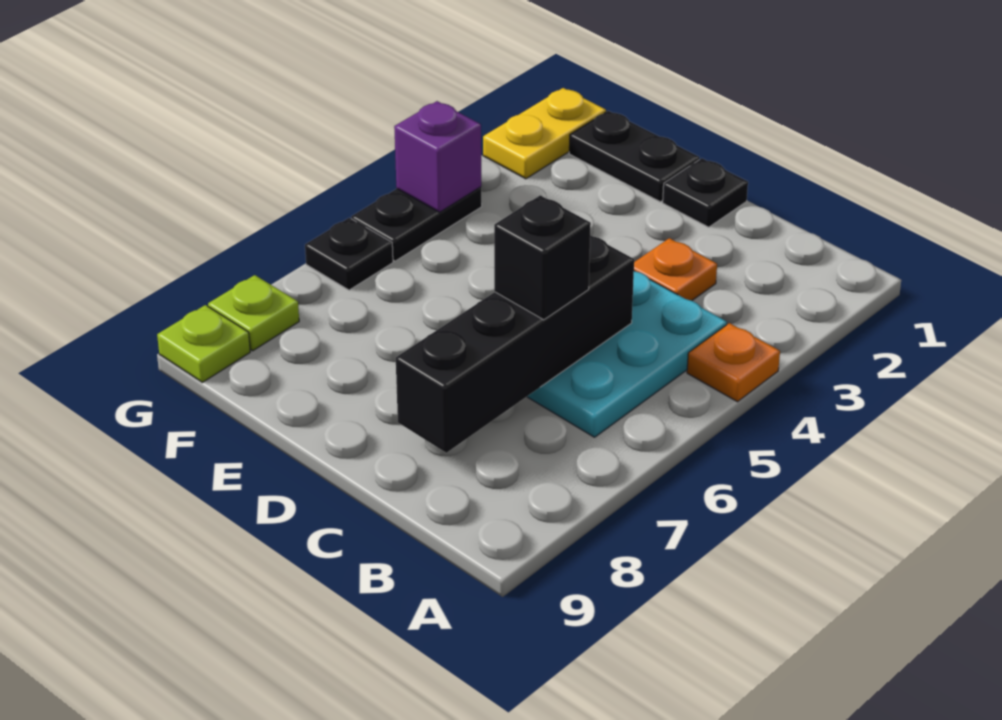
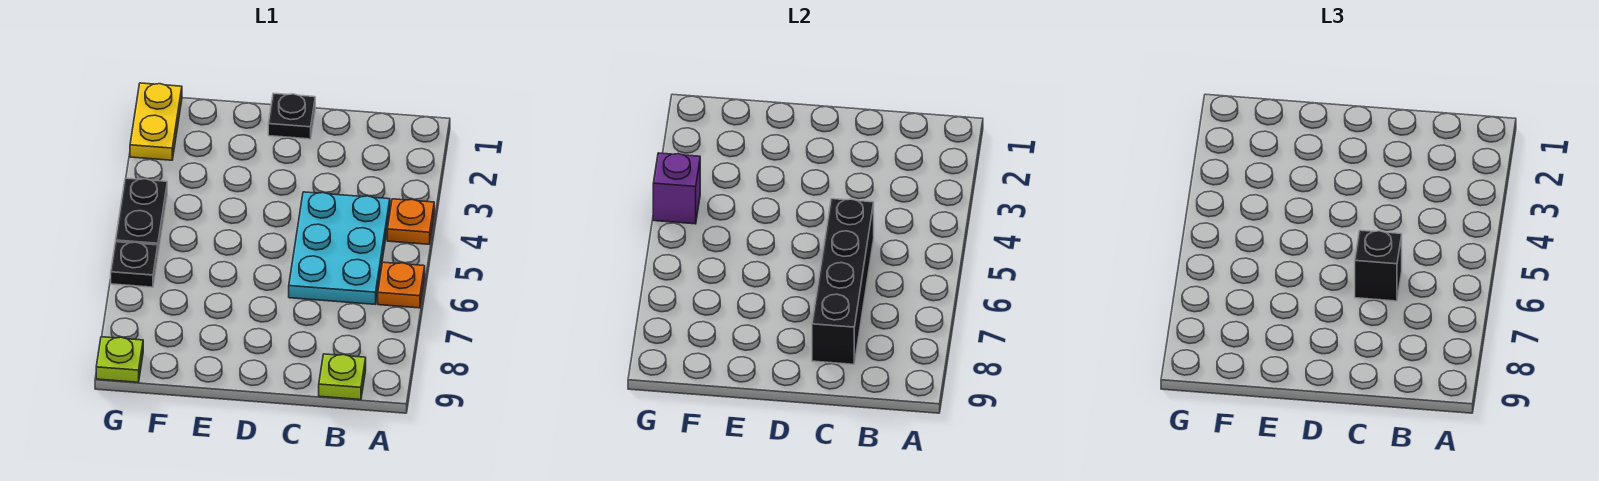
orange 1x1 plate [634,238,717,301] -> orange 1x1 plate moved to [378,262,425,308]
black 1x2 plate [569,111,699,202] -> none
lime 1x1 plate [208,275,299,351] -> lime 1x1 plate moved to [319,354,366,400]

